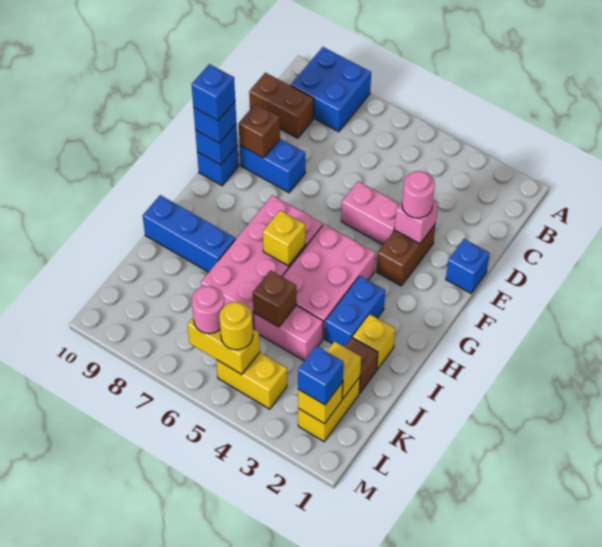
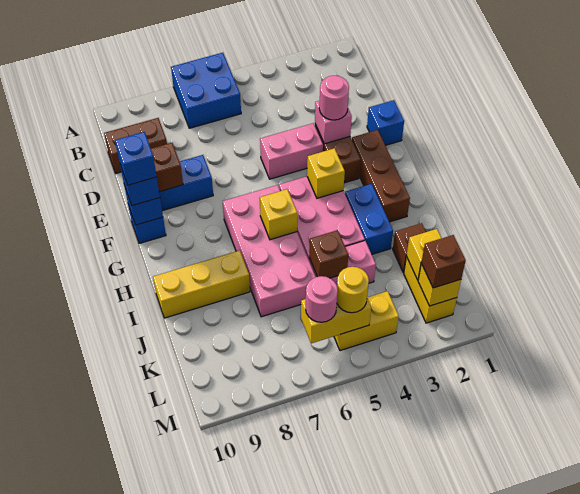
blue 2x2 brick [291,47,371,132] -> blue 2x2 brick moved to [171,53,241,128]
none -> brown 1x3 brick [352,130,410,222]
yellow 1x1 brick [353,314,395,369] -> yellow 1x1 brick moved to [307,148,345,198]
blue 1x3 brick [143,195,235,272] -> yellow 1x3 brick [153,250,250,318]
blue 1x1 brick [298,346,344,405] -> brown 1x1 brick [421,235,466,288]

